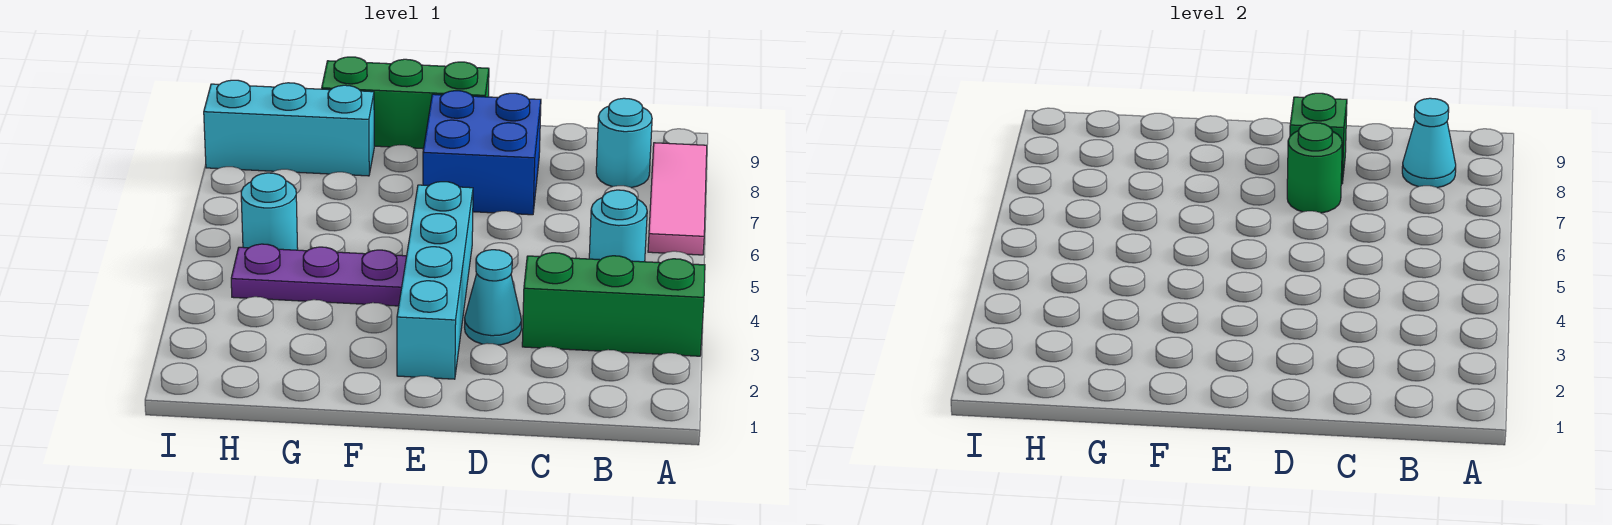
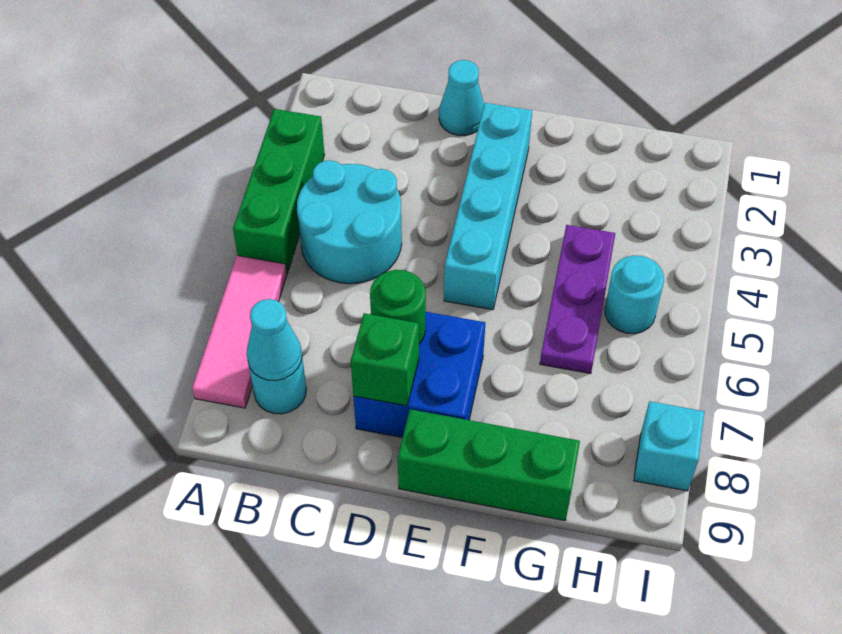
green 1x3 brick [522,253,705,356] -> green 1x3 brick turned to [233,109,325,273]
cyan 1x1 round brick [589,190,647,262] -> cyan 2x2 round brick [297,160,402,284]
cyan 1x1 cone [465,250,521,345] -> cyan 1x1 cone moved to [439,60,484,136]
purple 1x3 plate [231,244,407,306] -> purple 1x3 plate turned to [540,225,615,374]
cyan 1x3 brick [204,80,374,176] -> cyan 1x1 brick [634,401,704,491]

